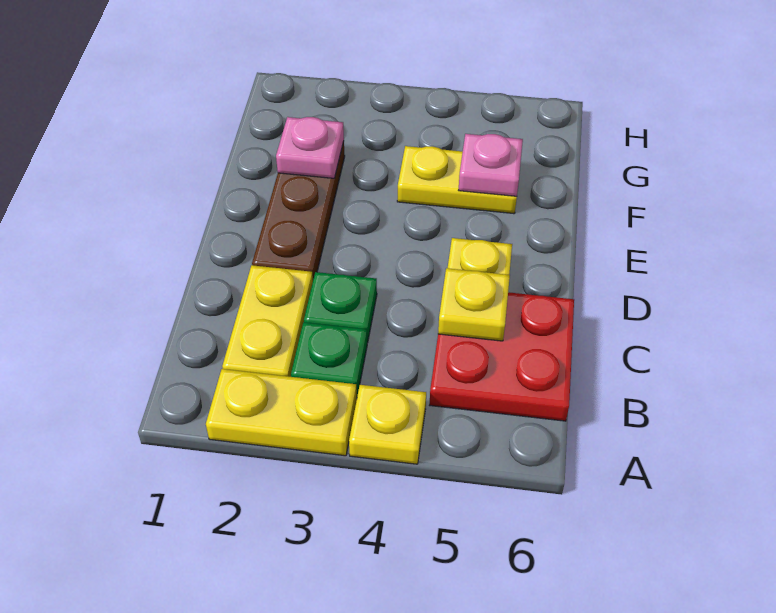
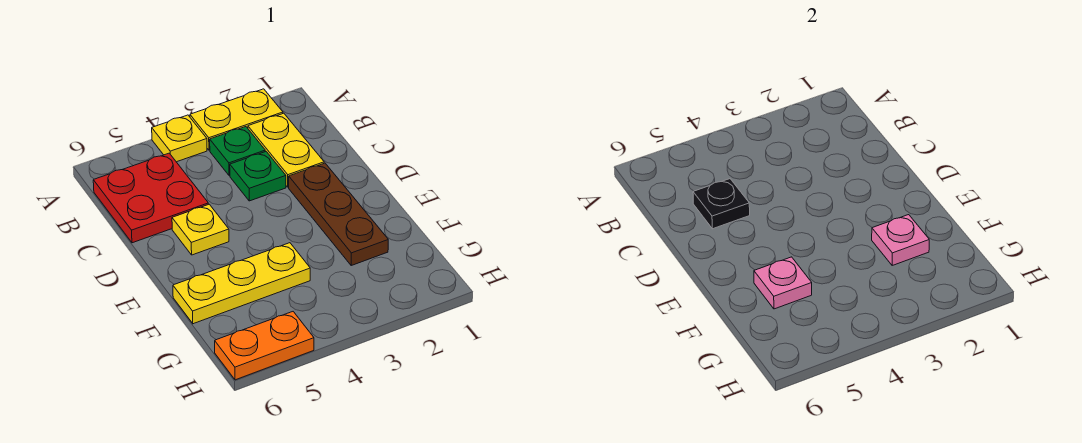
yellow 1x1 plate [438,268,510,341] -> black 1x1 plate [693,179,750,229]
yellow 1x2 plate [397,146,517,214] -> yellow 1x3 plate [173,243,310,324]
none -> orange 1x2 plate [215,312,314,380]

